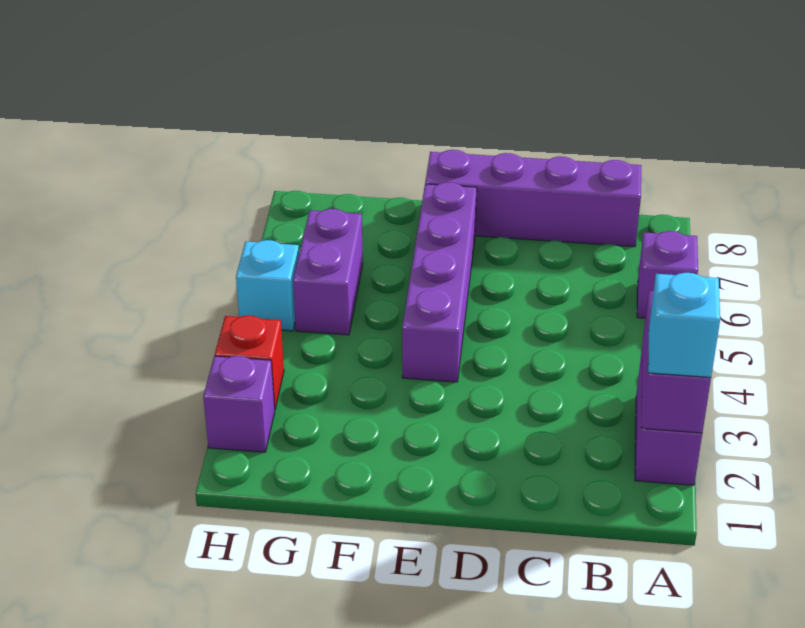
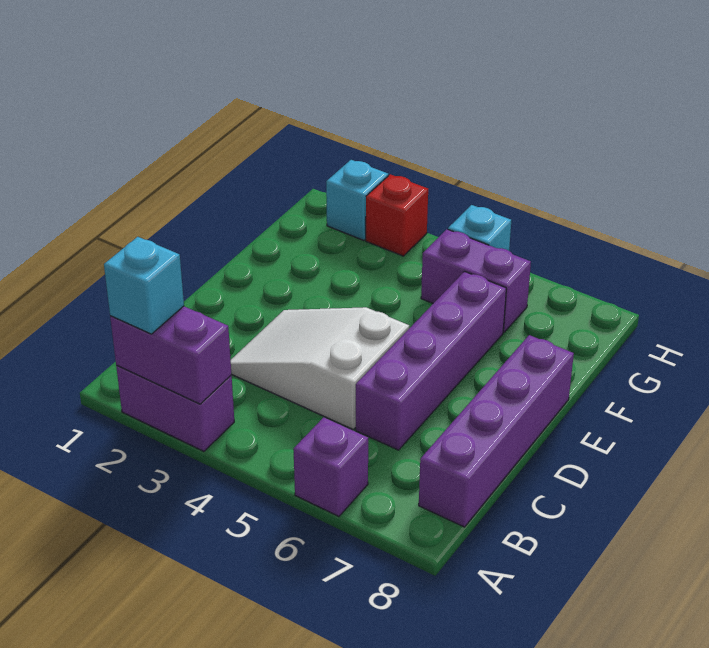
none -> white 2x3 slope [231,307,409,429]
purple 1x4 brick [402,182,477,382] -> purple 1x4 brick turned to [356,271,506,450]
purple 1x1 brick [203,356,275,452] -> cyan 1x1 brick [326,160,388,240]

